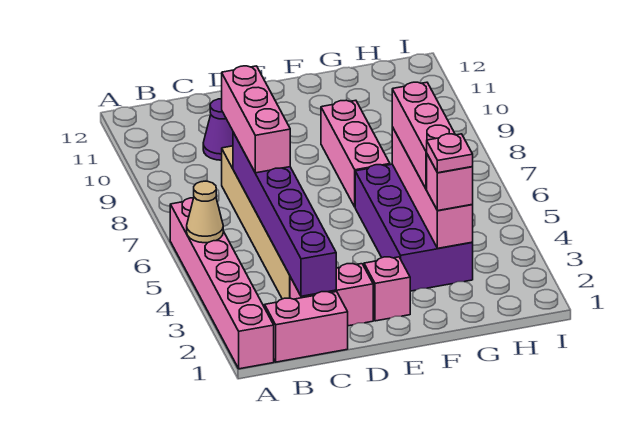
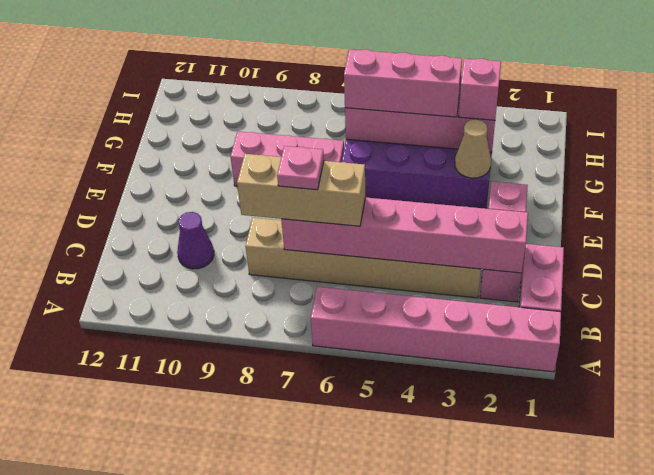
tan 1x1 cone [187,181,223,243] -> tan 1x1 cone moved to [455,119,491,178]
purple 1x6 brick [233,132,336,296] -> pink 1x6 brick [281,197,528,273]
pink 1x3 brick [222,66,290,173] -> tan 1x3 brick [237,154,365,226]
pink 1x1 plate [427,134,473,173] -> pink 1x1 plate moved to [277,146,324,190]

